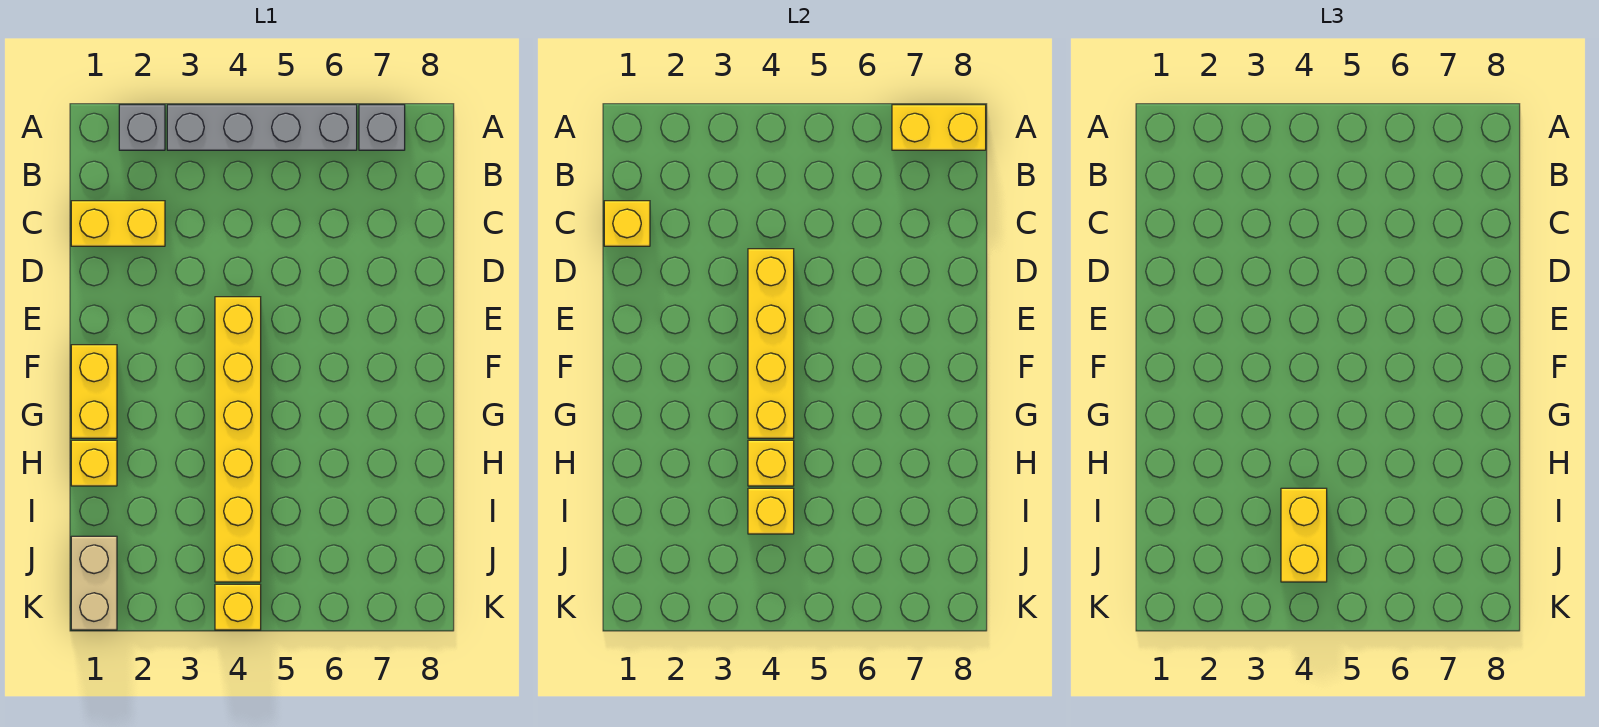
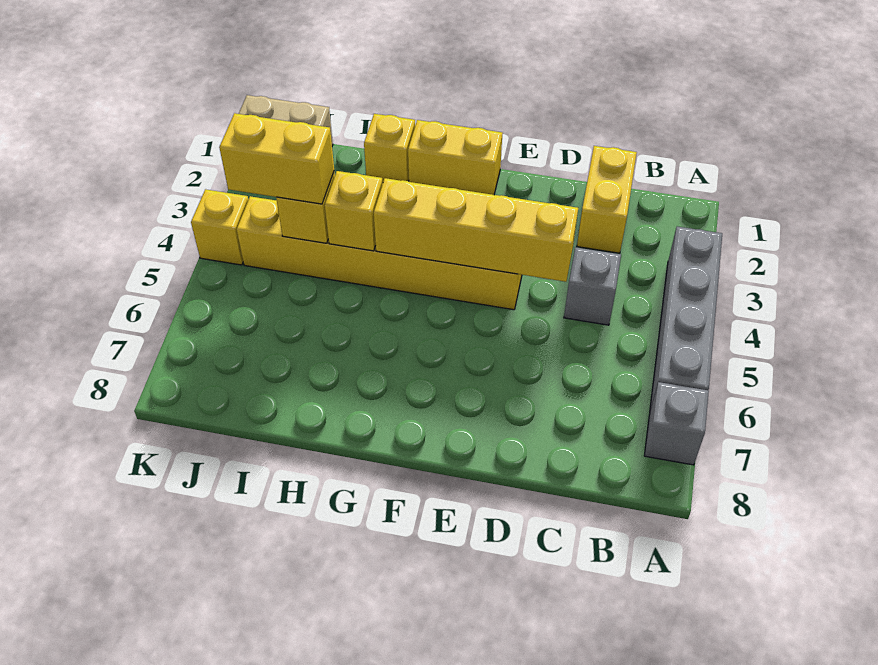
grey 1x1 brick [119,105,165,150] -> grey 1x1 brick moved to [564,247,621,325]
yellow 1x2 brick [892,105,986,150] -> none
yellow 1x1 brick [604,201,650,246] -> none

